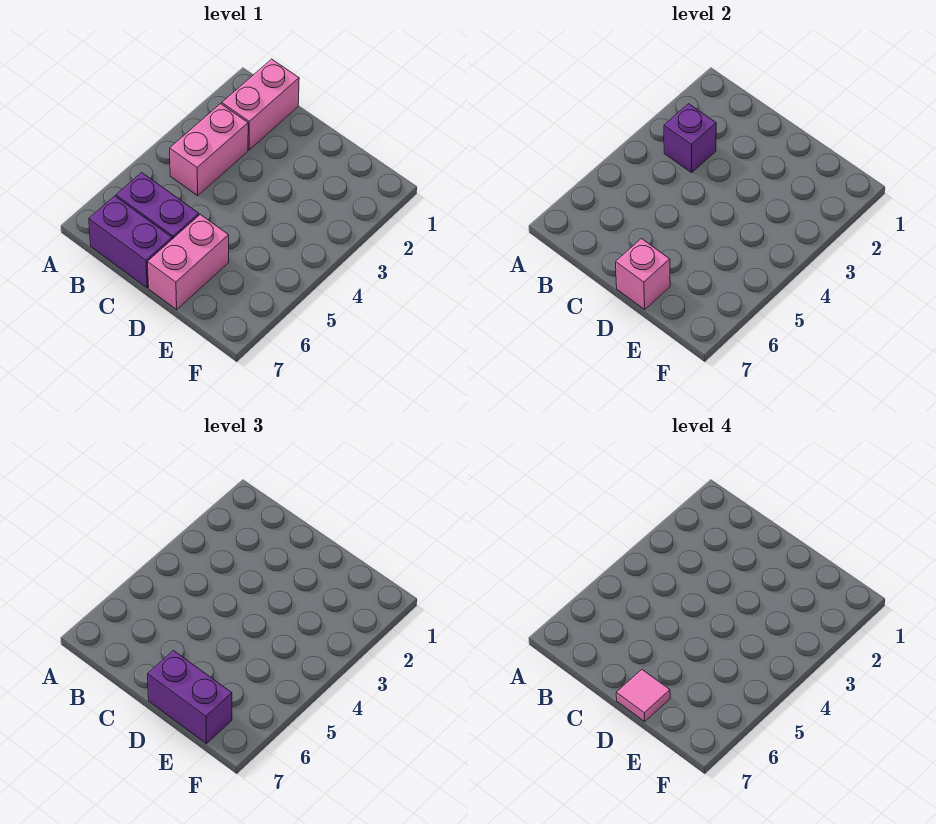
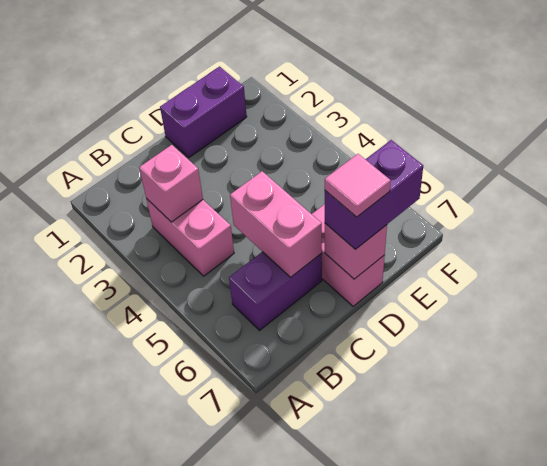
pink 1x2 brick [222,59,299,150] -> pink 1x2 brick moved to [230,171,322,277]
purple 1x1 brick [664,104,716,173] -> pink 1x1 brick [139,145,203,222]
purple 1x2 brick [89,196,172,288] -> purple 1x2 brick moved to [160,67,247,157]

